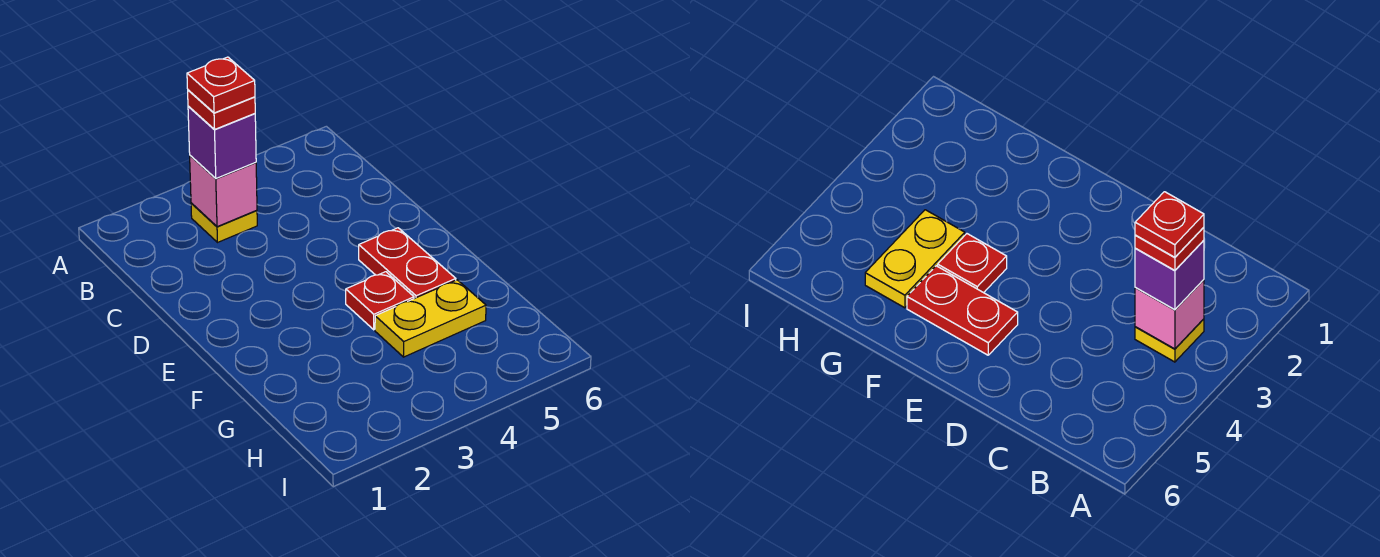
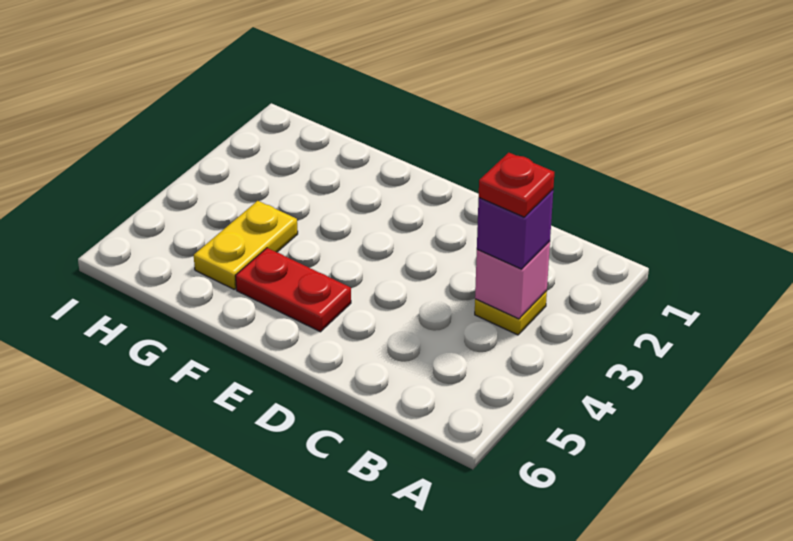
red 1x1 plate [187,57,255,113] -> none
red 1x1 plate [346,272,414,330] -> none

